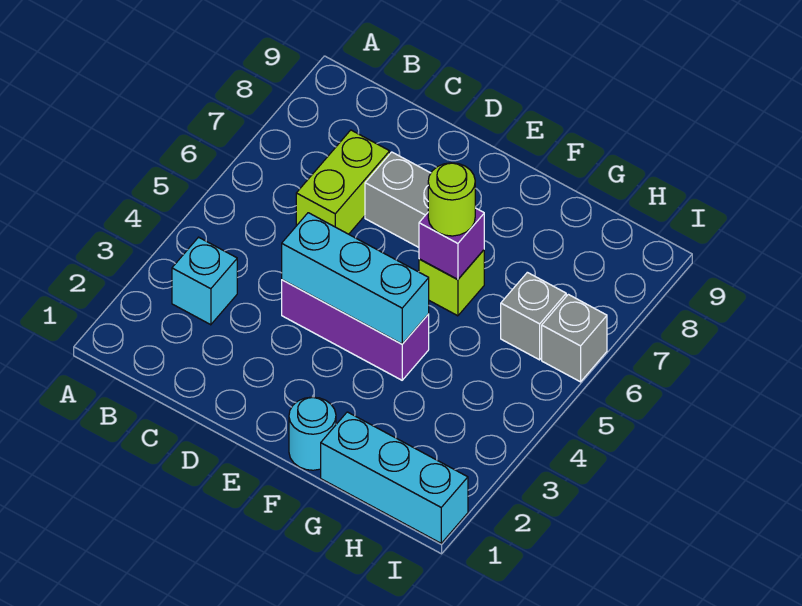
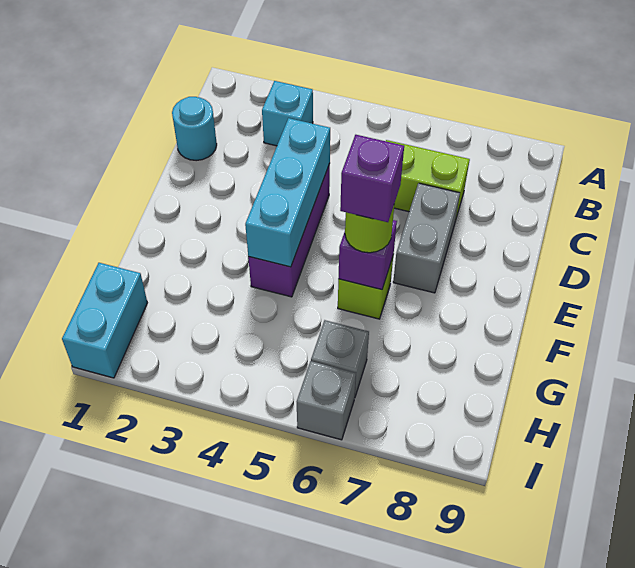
cyan 1x1 round brick [289,397,336,470] -> cyan 1x1 round brick moved to [172,97,217,161]
none -> purple 1x1 brick [340,135,404,222]
cyan 1x3 brick [321,412,468,543] -> cyan 1x2 brick [62,263,147,378]

